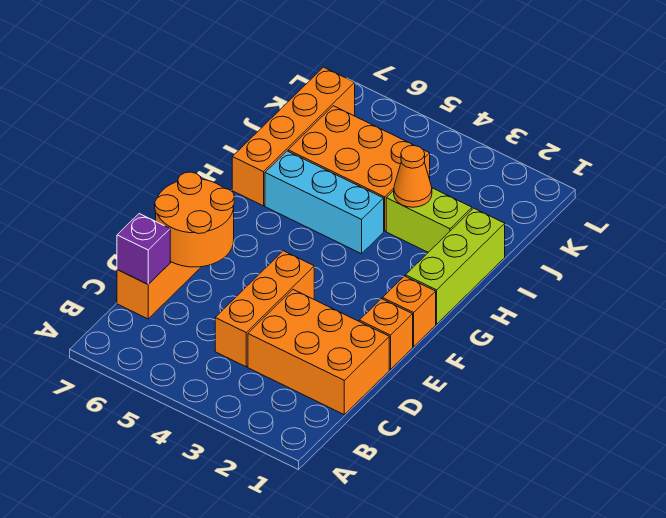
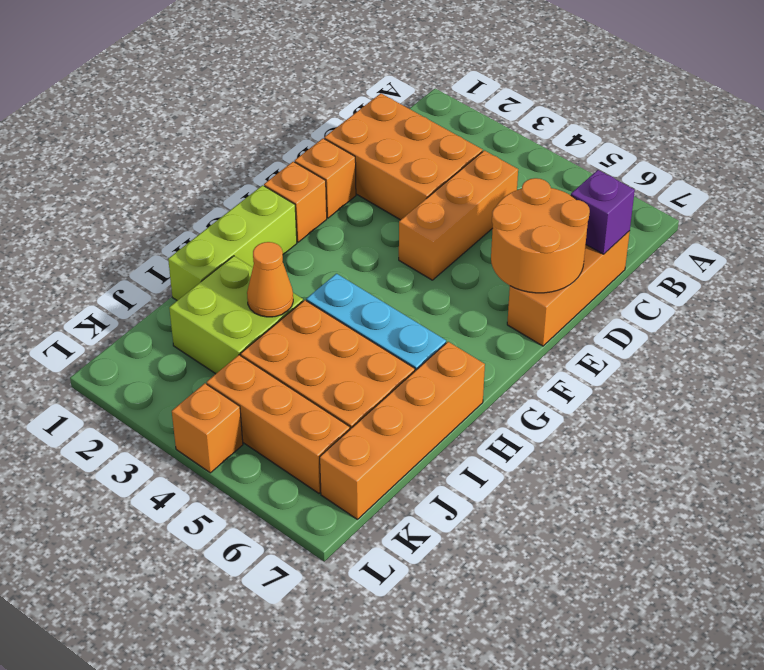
lime 1x2 brick [386,188,472,252] -> lime 2x2 brick [169,256,303,374]
none -> orange 1x3 brick [207,355,350,493]
none -> orange 1x1 brick [172,383,243,473]

